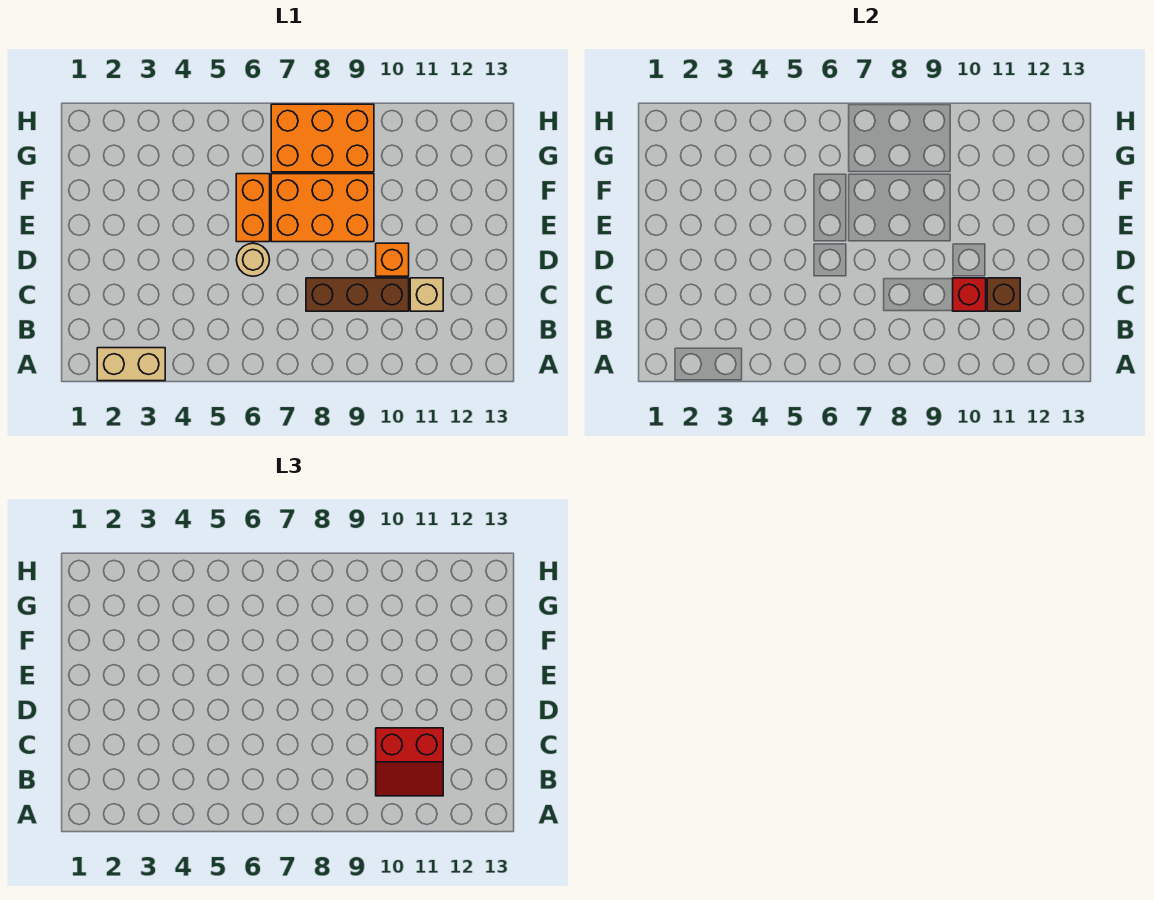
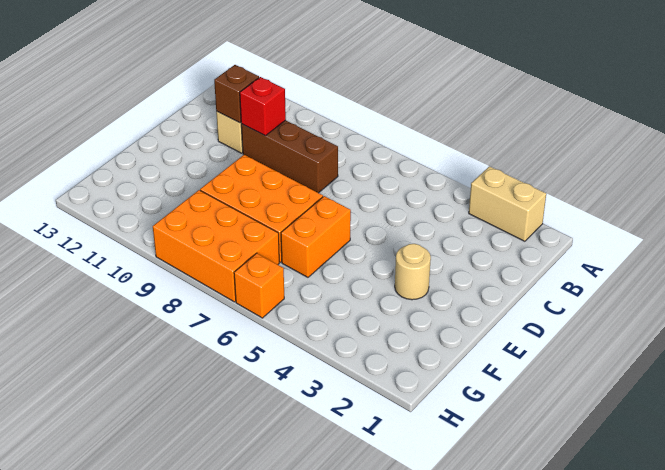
red 2x2 slope [376,728,443,796] -> none
tan 1x1 round brick [237,243,269,276] -> tan 1x1 round brick moved to [395,244,431,300]
orange 1x1 brick [376,243,409,276] -> orange 1x1 brick moved to [234,253,284,318]

